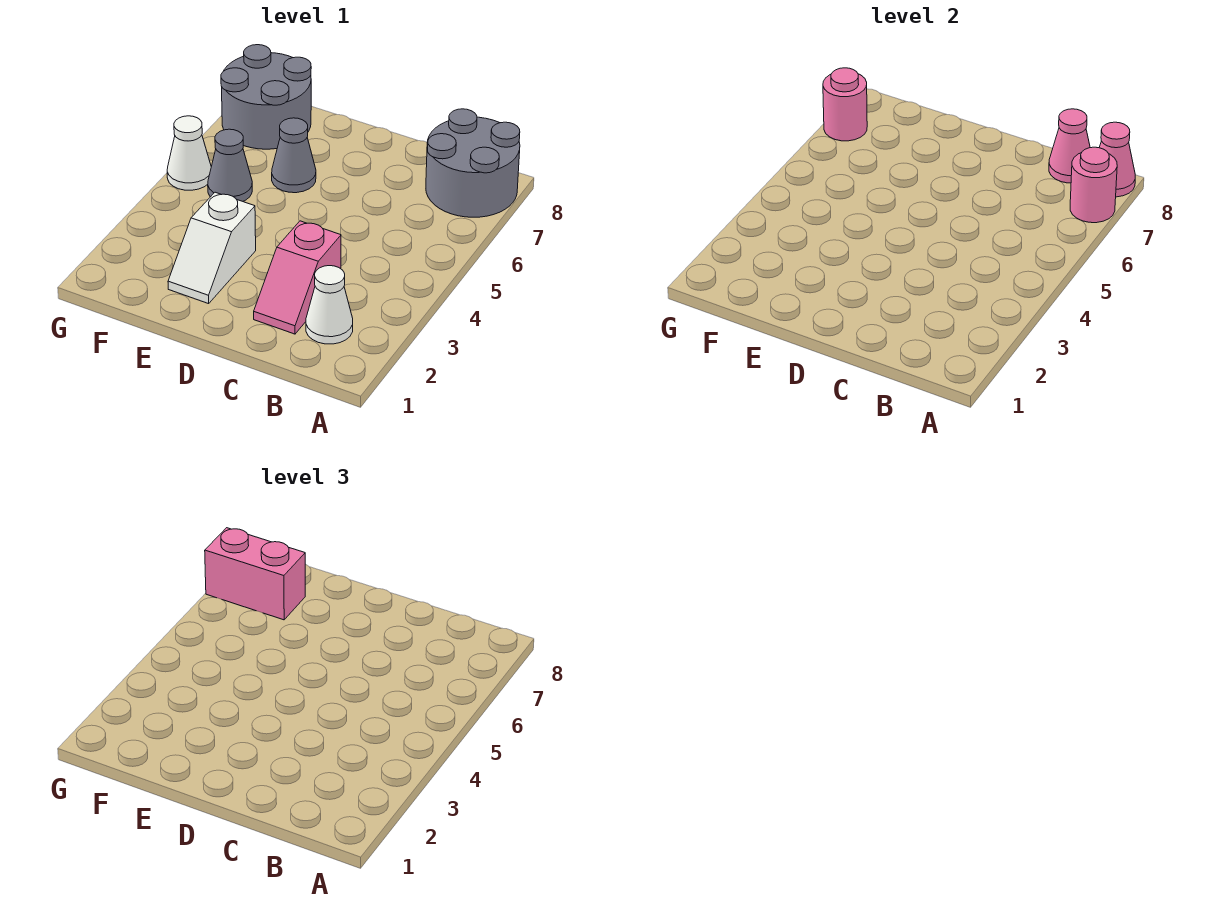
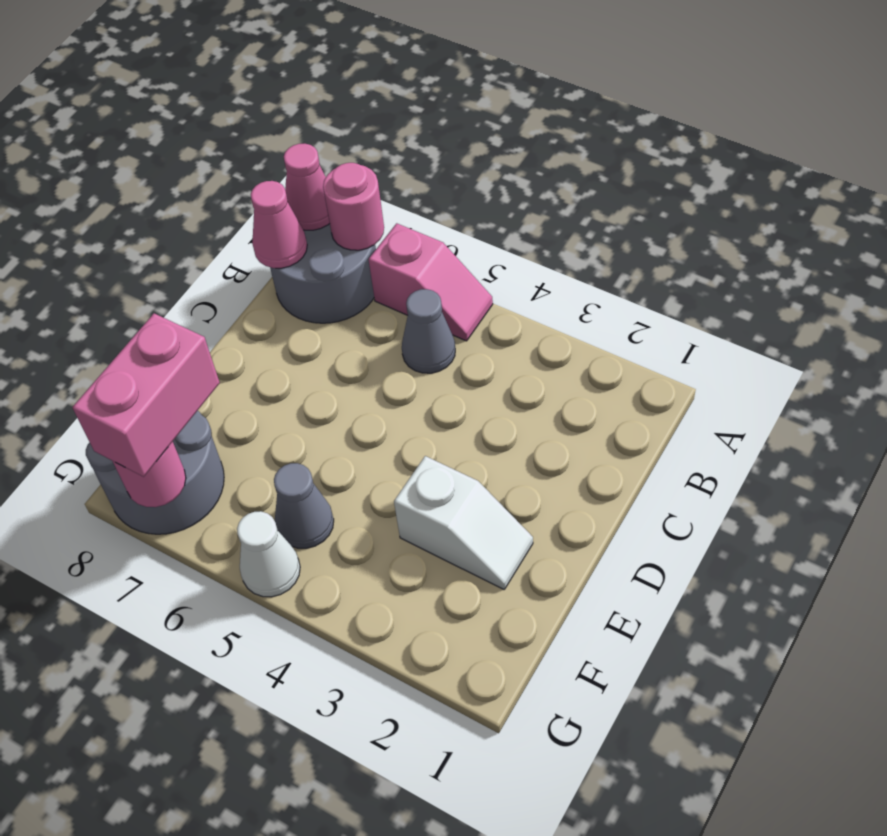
white 1x1 cone [306,266,353,344] -> none
pink 1x2 slope [254,221,341,334] -> pink 1x2 slope moved to [368,223,493,341]
grey 1x1 cone [272,118,316,193] -> grey 1x1 cone moved to [402,289,455,373]

